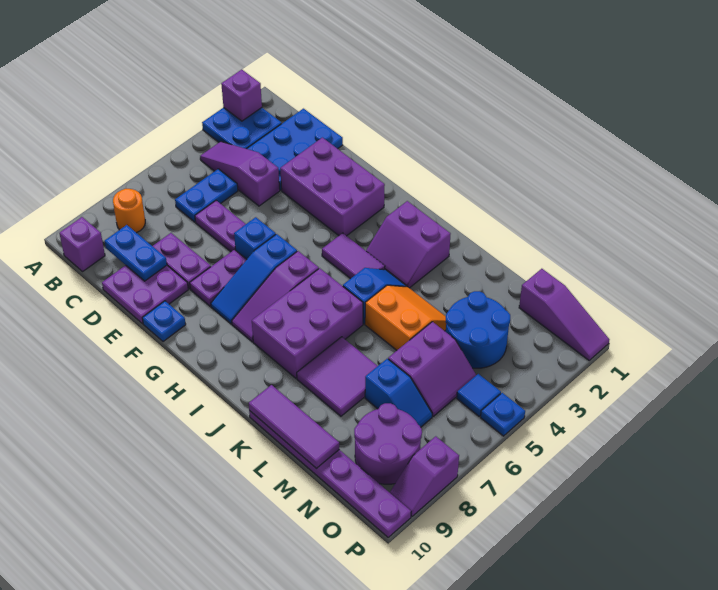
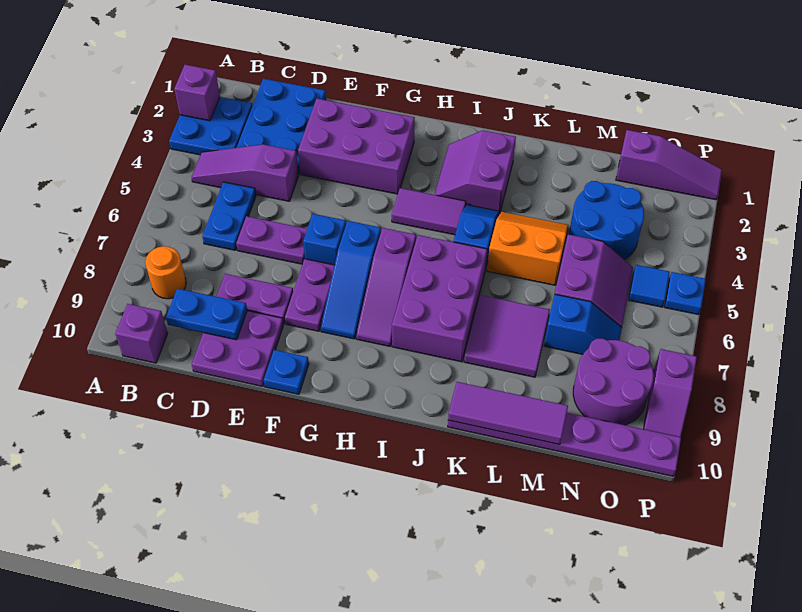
purple 2x2 slope [366,201,450,288] -> purple 2x2 slope turned to [434,130,516,212]

